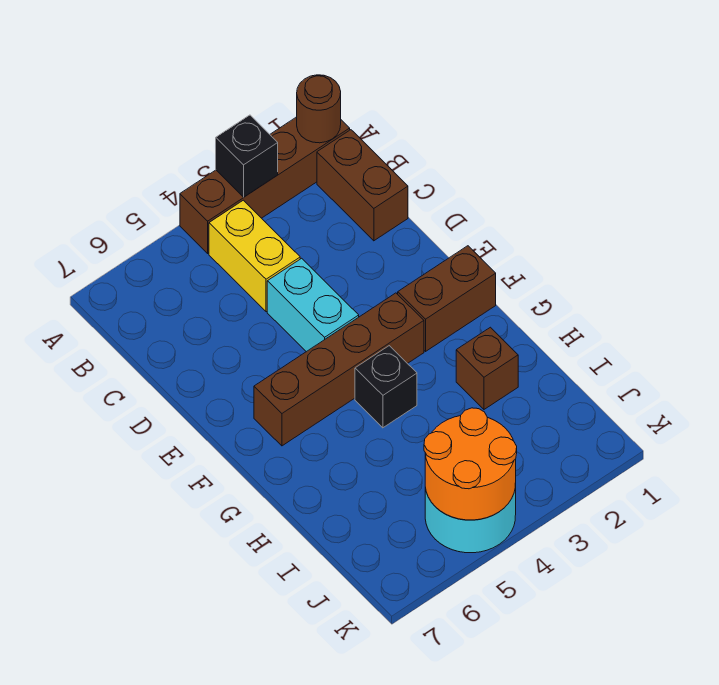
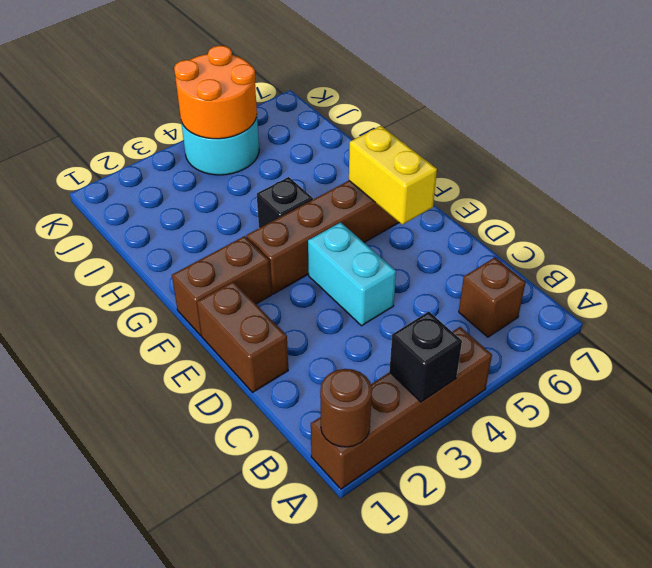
brown 1x2 brick [317,130,408,241] -> brown 1x2 brick moved to [197,282,288,392]
yellow 1x2 brick [209,200,300,312] -> yellow 1x2 brick moved to [349,126,437,225]
brown 1x1 brick [456,327,518,409] -> brown 1x1 brick moved to [459,257,526,337]

